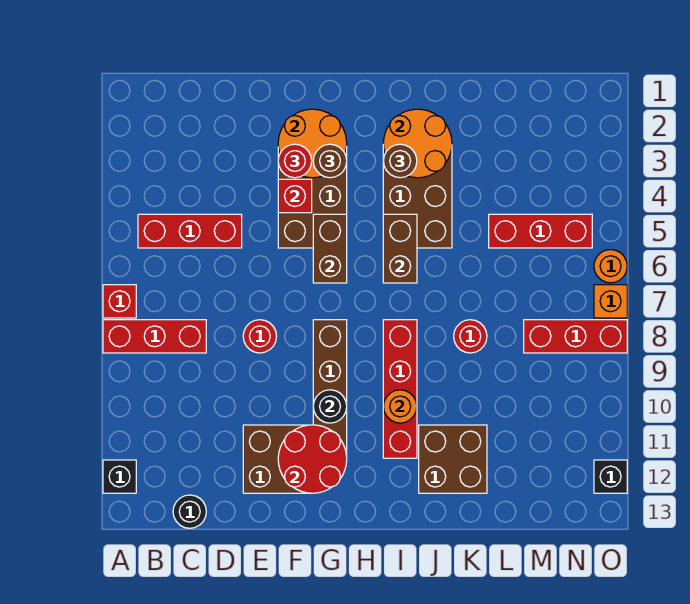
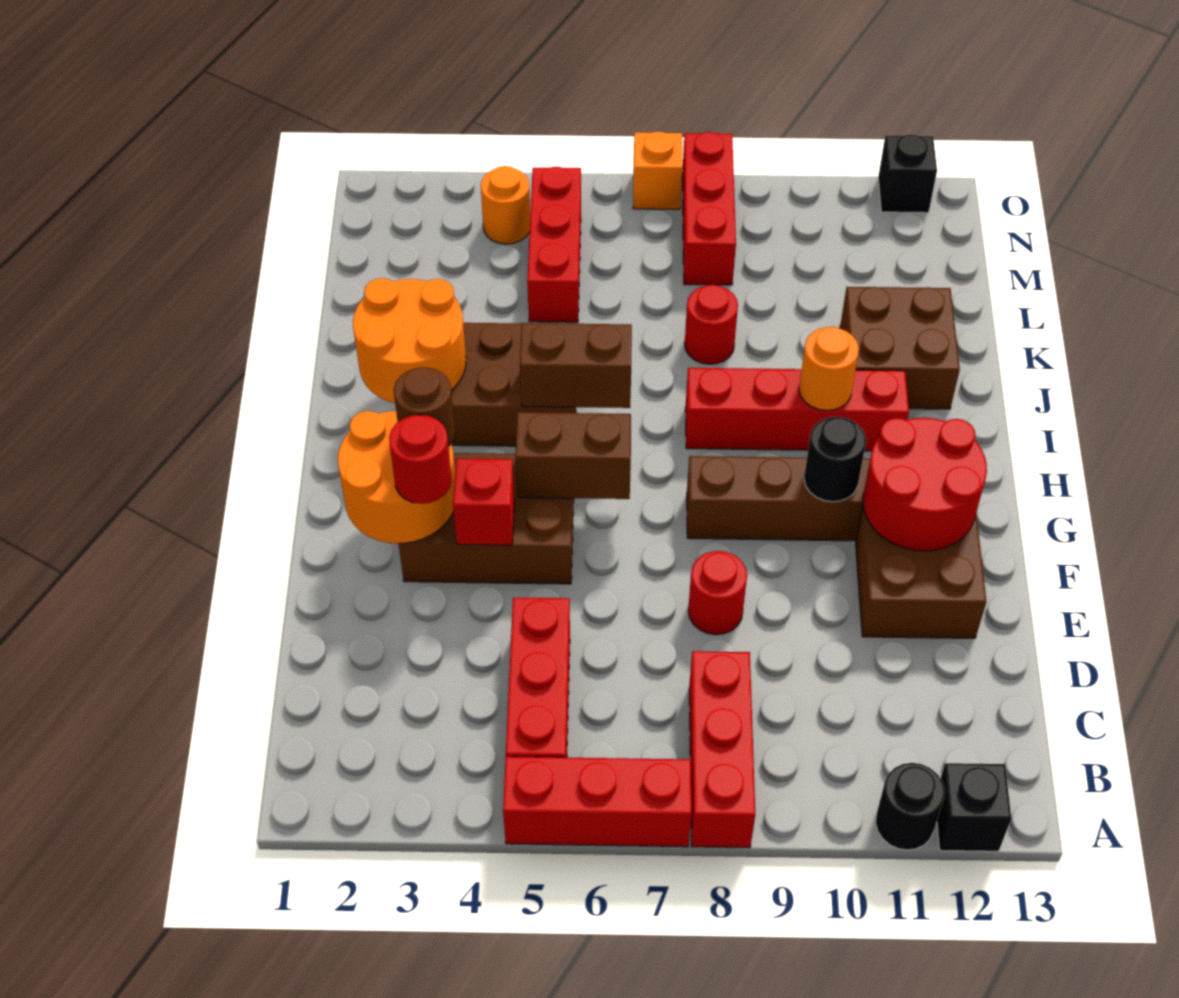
red 1x1 brick [103,285,136,318] -> red 1x3 brick [503,757,691,847]
black 1x1 round brick [173,495,206,528] -> black 1x1 round brick moved to [876,763,945,850]
brown 1x1 round brick [383,144,417,178] -> none
orange 1x1 round brick [594,250,627,283] -> orange 1x1 round brick moved to [481,166,530,244]

